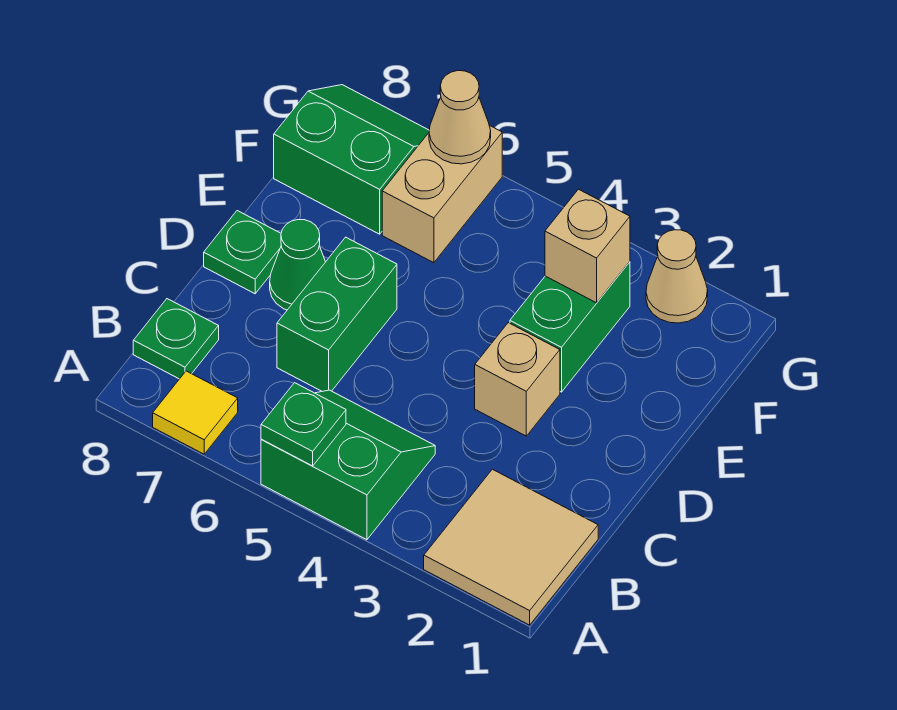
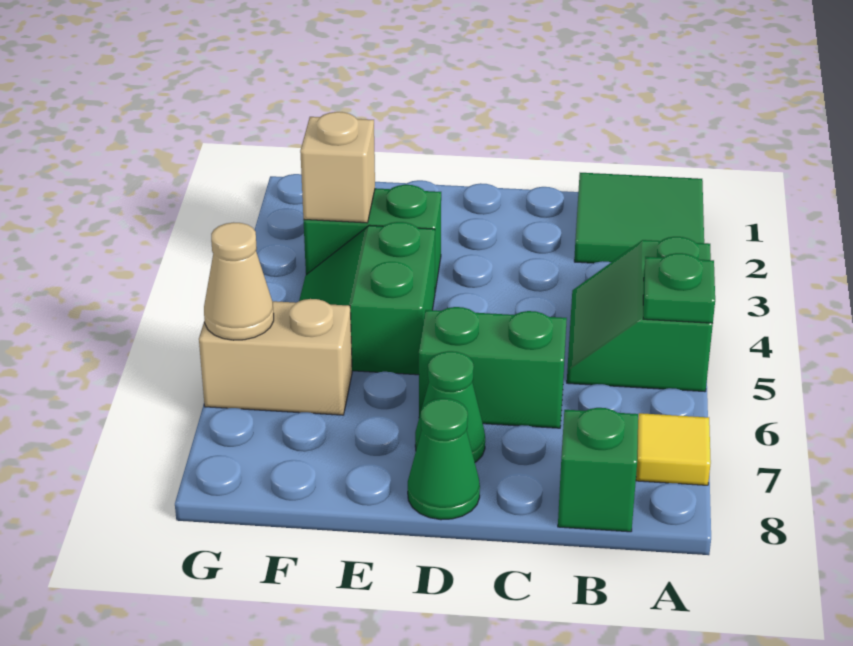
tan 2x2 tile [424,469,598,625] -> green 2x2 tile [574,173,704,263]
green 1x1 plate [133,299,219,379] -> green 1x1 brick [558,408,638,532]
tan 1x1 brick [475,323,560,436] -> none
green 1x1 plate [204,211,281,294] -> green 1x1 cone [408,398,480,520]
green 2x2 slope [274,85,429,234] -> green 2x2 slope moved to [299,222,435,375]
tan 1x1 cone [646,230,708,323] -> none

